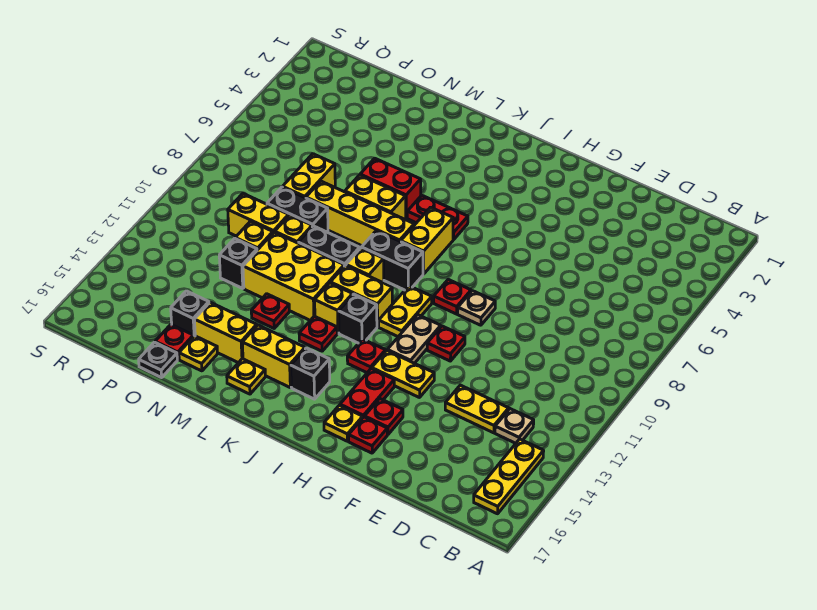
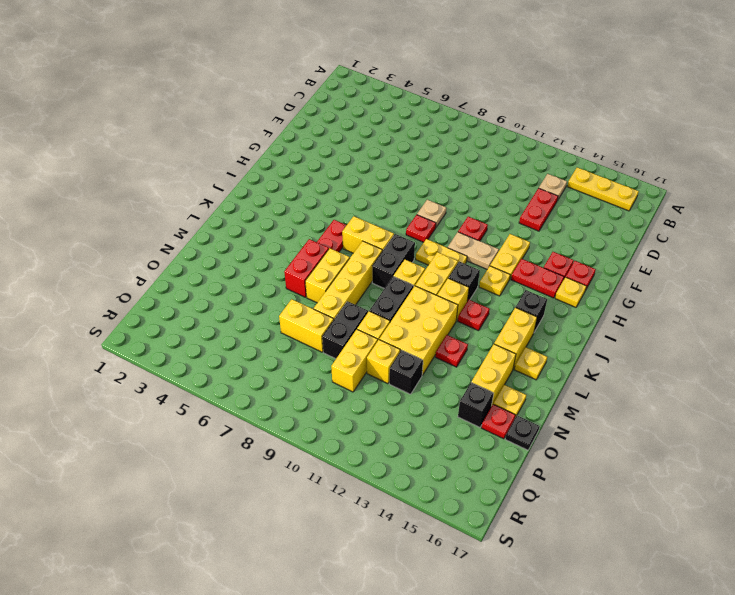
yellow 1x2 plate [445,385,509,433] -> red 1x2 plate [519,188,558,231]
red 1x1 plate [347,339,386,373] -> yellow 1x1 plate [479,266,510,296]

